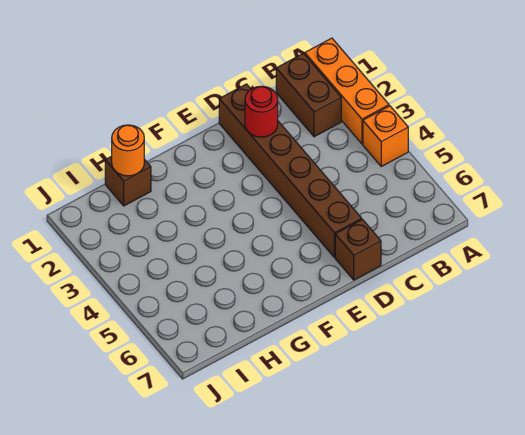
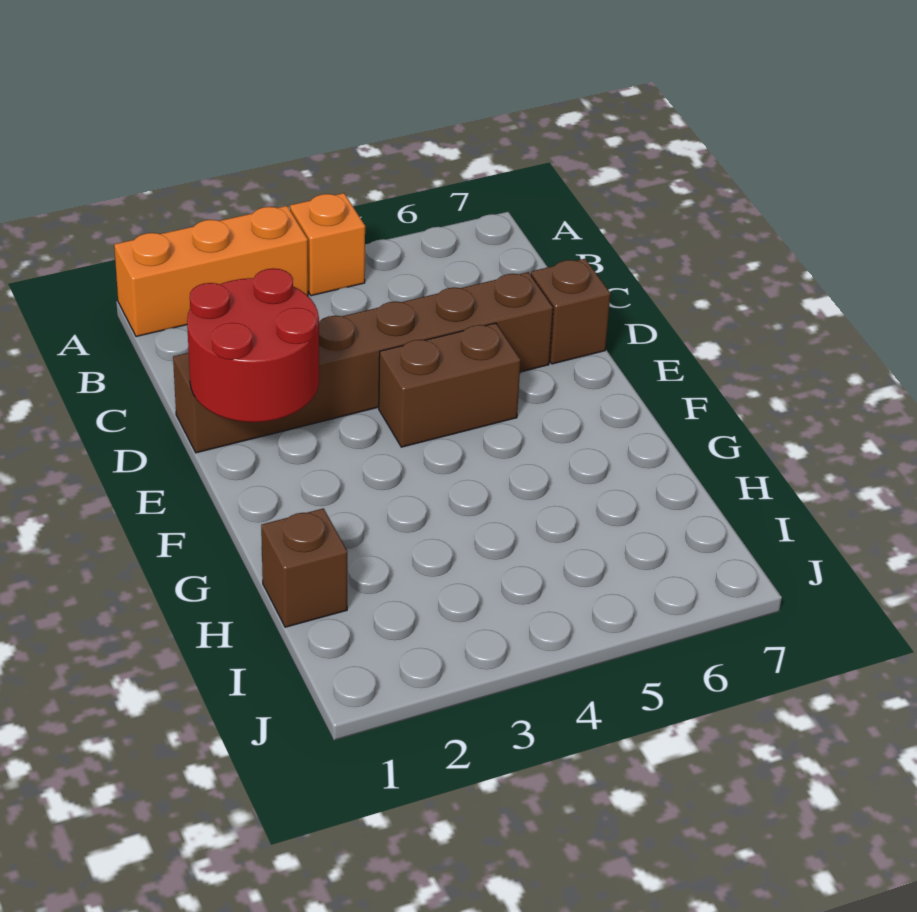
brown 1x2 brick [276,53,341,137] -> brown 1x2 brick moved to [379,323,520,447]
red 1x1 round brick [245,86,278,137] -> red 2x2 round brick [187,268,319,422]
orange 1x1 round brick [112,125,144,176] -> none

